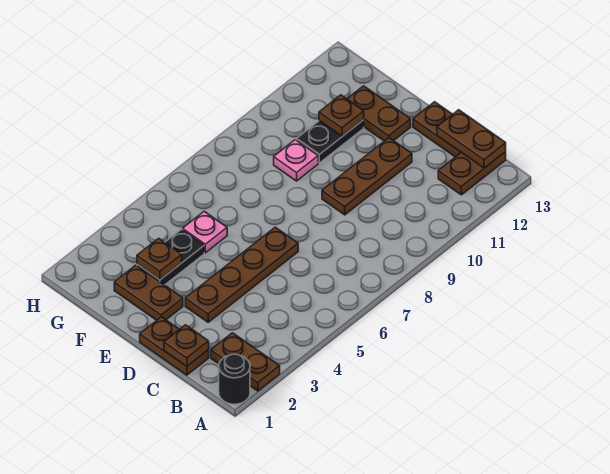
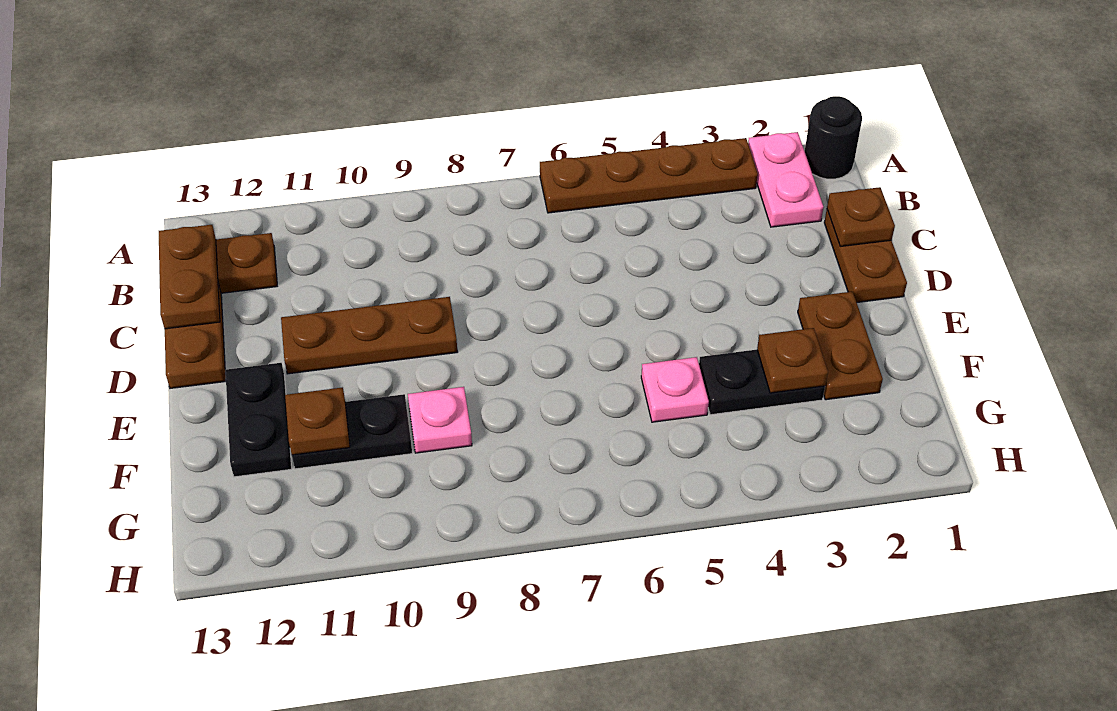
brown 1x2 plate [211,333,280,391] -> pink 1x2 plate [748,132,823,227]
brown 1x4 plate [185,227,298,322] -> brown 1x4 plate moved to [540,138,758,213]
brown 1x2 plate [347,86,411,141] -> black 1x2 plate [225,363,292,477]

